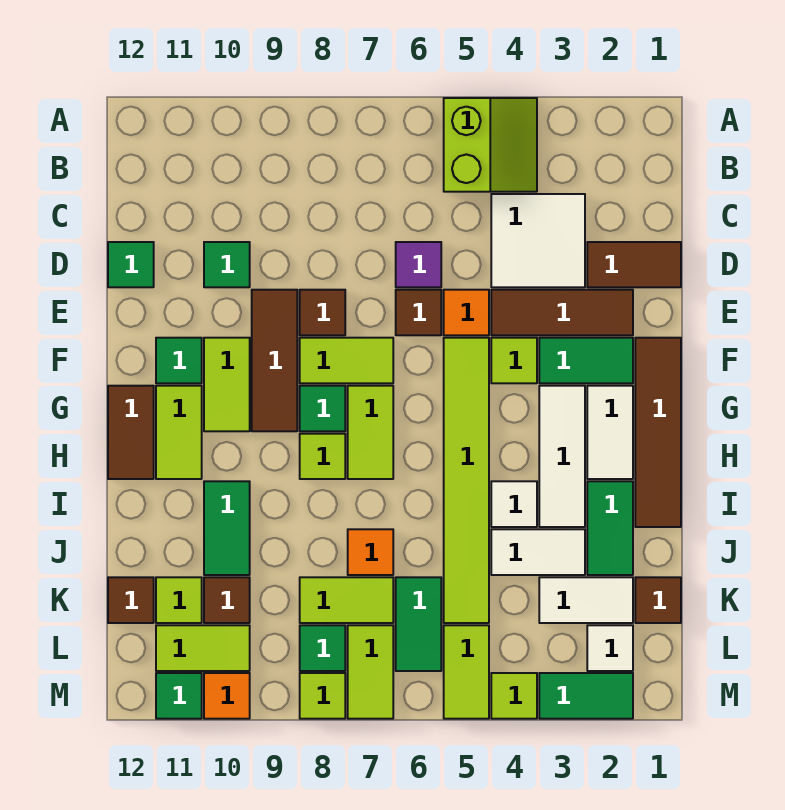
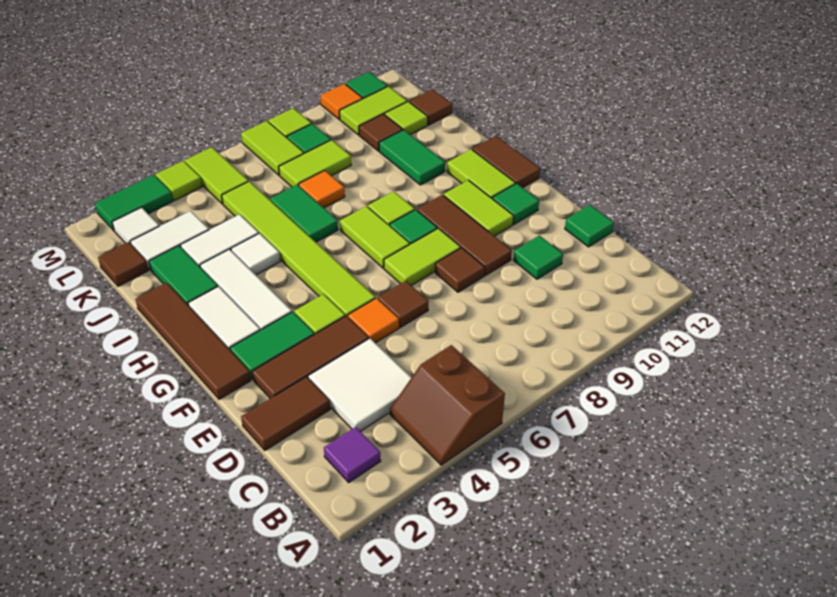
lime 2x2 slope [444,98,537,192] -> brown 2x2 slope [390,345,505,465]
purple 1x1 tile [396,242,441,287] -> purple 1x1 tile moved to [324,427,381,482]
green 1x2 tile [396,577,441,671] -> green 1x2 tile moved to [270,185,338,242]

